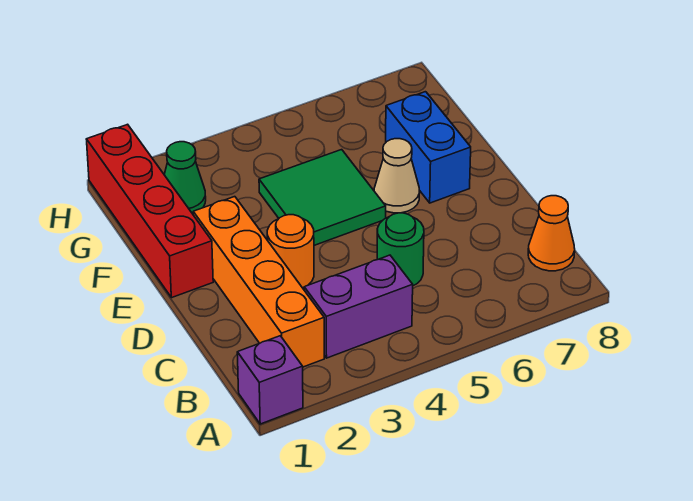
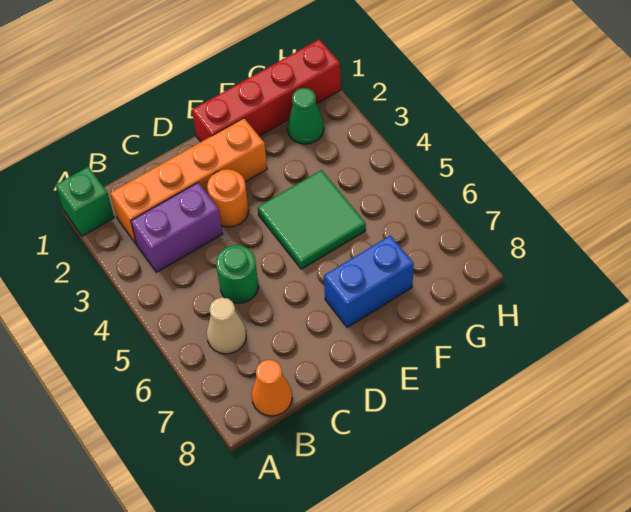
purple 1x1 brick [237,336,303,424] -> green 1x1 brick [56,167,114,236]
purple 1x2 brick [304,255,413,358] -> purple 1x2 brick turned to [131,183,223,272]
tan 1x1 cone [374,139,419,213] -> tan 1x1 cone moved to [207,297,246,354]

